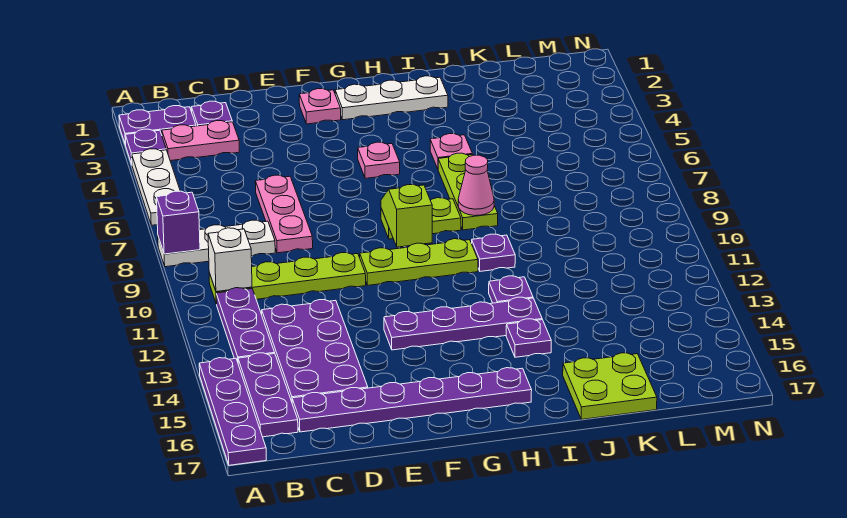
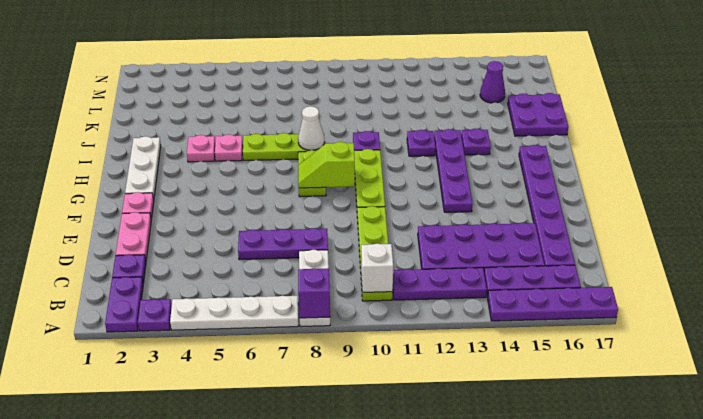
white 1x3 plate [132,149,180,225] -> white 1x4 plate [170,296,298,330]
pink 1x2 plate [162,121,239,161] -> pink 1x2 plate moved to [116,212,151,260]
pink 1x3 plate [255,175,313,253] -> purple 1x3 plate [238,228,328,260]
pink 1x1 plate [358,142,400,178] -> pink 1x1 plate moved to [187,135,215,162]
pink 1x1 cone [458,155,494,216] -> white 1x1 cone [298,106,325,150]
lime 2x2 plate [563,353,657,419] -> purple 2x2 plate [508,93,568,136]
none -> purple 1x1 cone [480,61,505,103]

